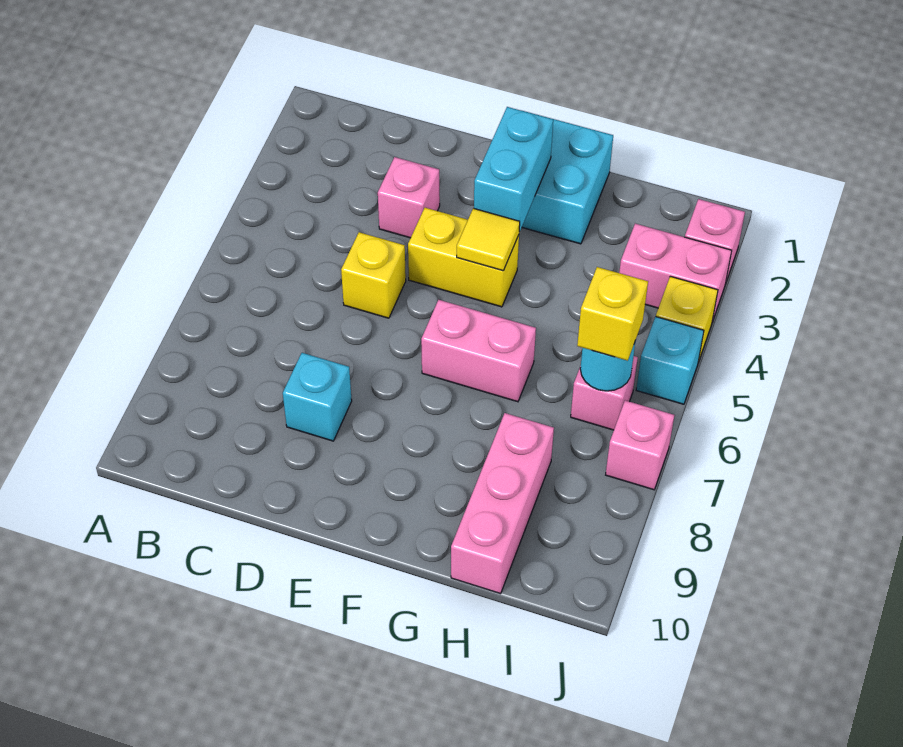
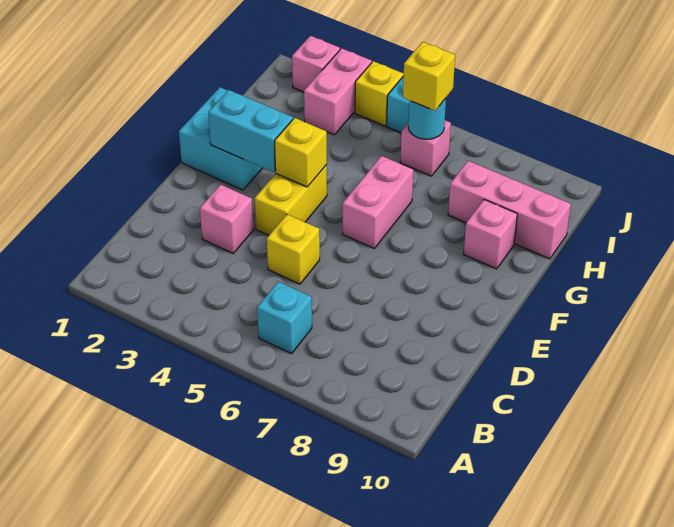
cyan 1x1 brick [283,353,352,441] -> cyan 1x1 brick moved to [257,282,312,354]
yellow 1x1 tile [457,208,520,271] -> yellow 1x1 brick [275,118,327,187]
pink 1x1 brick [606,400,674,490] -> pink 1x1 brick moved to [464,200,517,269]

